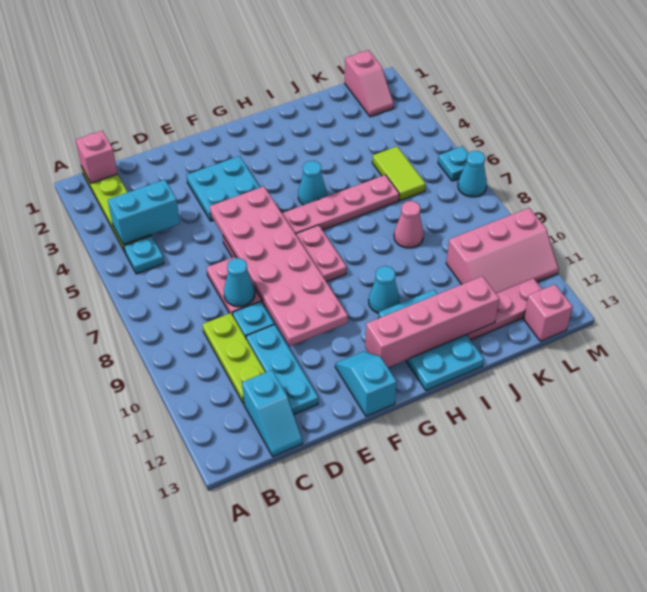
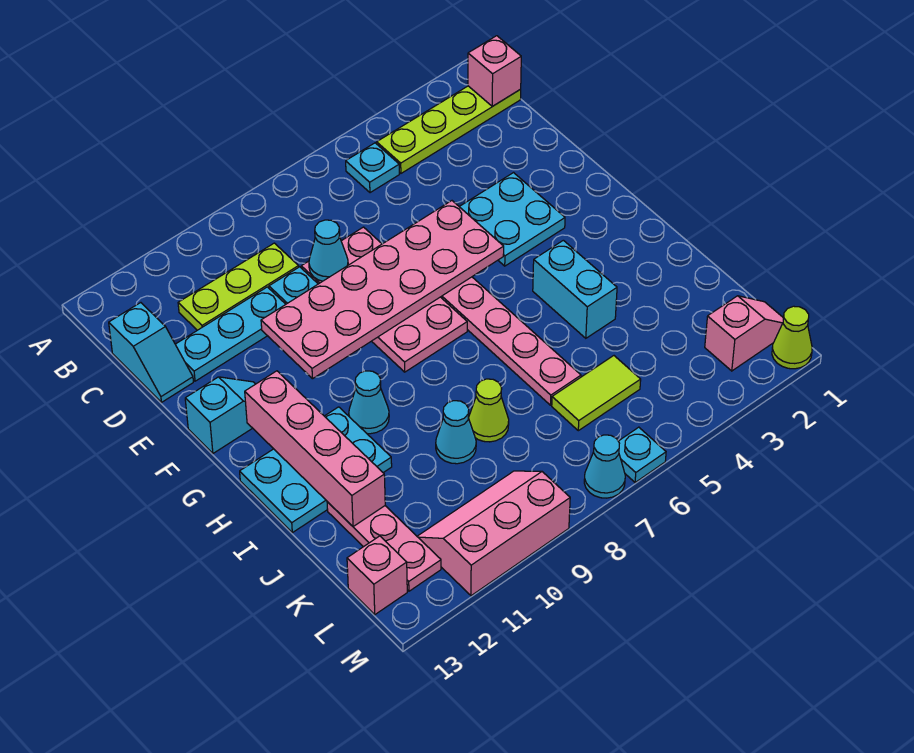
cyan 1x2 brick [108,180,180,245] -> cyan 1x2 brick moved to [533,240,617,338]
cyan 1x2 slope [242,370,303,456] -> cyan 1x2 slope turned to [109,303,193,402]
cyan 1x1 cone [298,161,327,205] -> cyan 1x1 cone moved to [436,401,476,464]
pink 1x1 cone [394,201,424,248] -> lime 1x1 cone [469,379,509,442]
pink 2x3 slope [446,208,559,293] -> pink 2x3 slope turned to [417,471,570,596]
pink 1x2 slope [345,50,394,117] -> pink 1x2 slope turned to [705,296,783,371]
none -> lime 1x1 cone [772,306,812,369]

